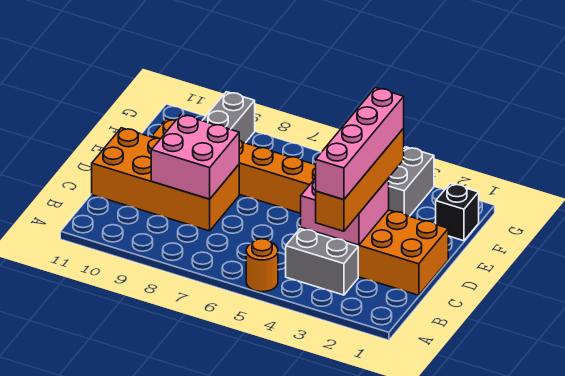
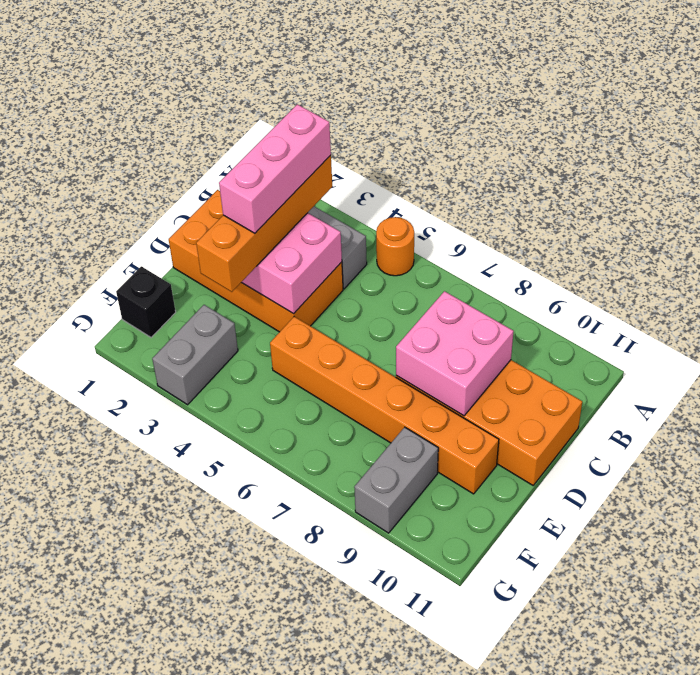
pink 1x4 brick [316,88,404,200] -> pink 1x3 brick [219,104,331,233]

